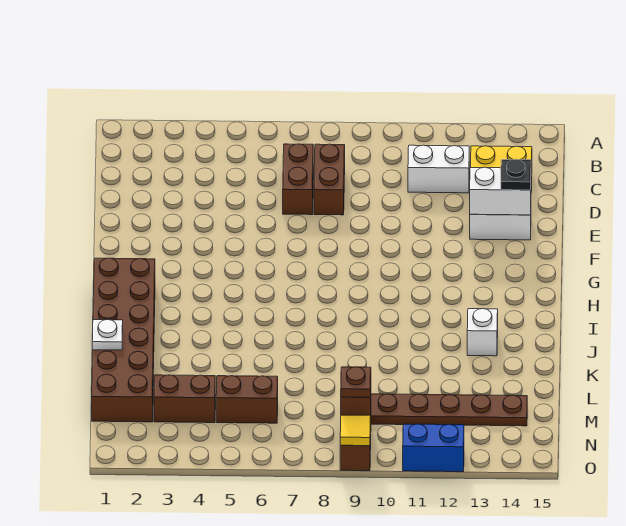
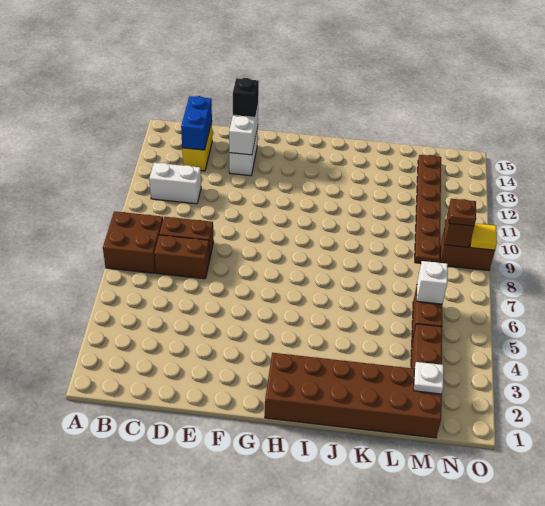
none -> brown 2x2 brick [103,211,163,273]
white 1x2 brick [408,145,469,193] -> white 1x2 brick turned to [149,163,201,204]
black 1x1 plate [501,159,531,190] -> black 1x1 brick [233,78,259,117]
white 1x1 brick [467,309,498,356] -> white 1x1 brick moved to [417,261,448,304]
white 1x1 plate [92,319,123,350] -> white 1x1 plate moved to [414,362,444,394]
blue 1x2 brick [403,424,464,472] -> blue 1x2 brick moved to [181,96,212,150]

